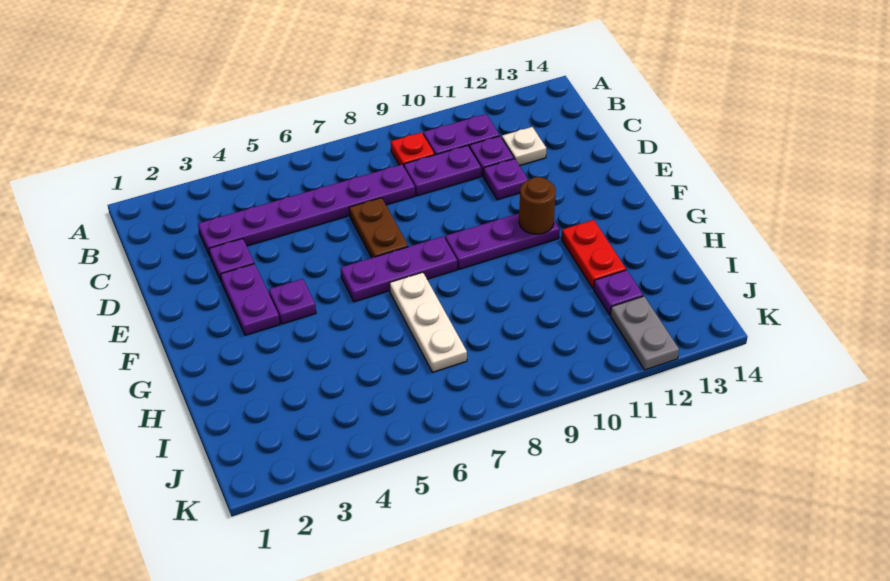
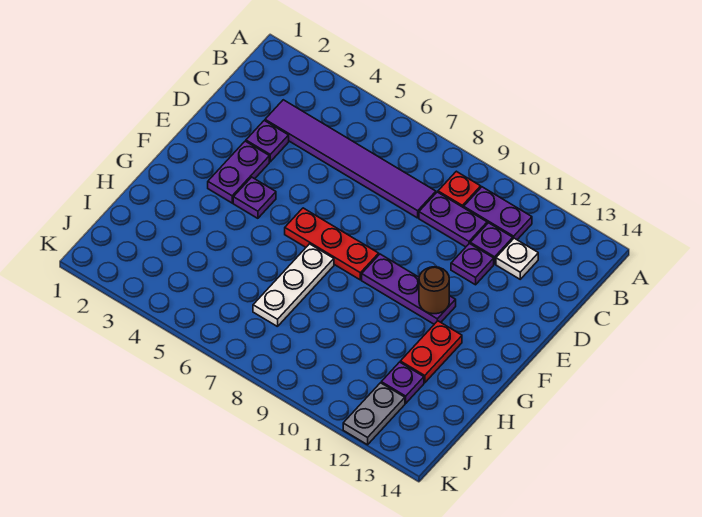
purple 1x6 plate [198,165,415,256] -> purple 1x6 tile [265,100,436,218]
brown 1x2 plate [349,198,408,258] -> none
purple 1x3 plate [341,236,457,302] -> red 1x3 plate [285,208,379,280]

